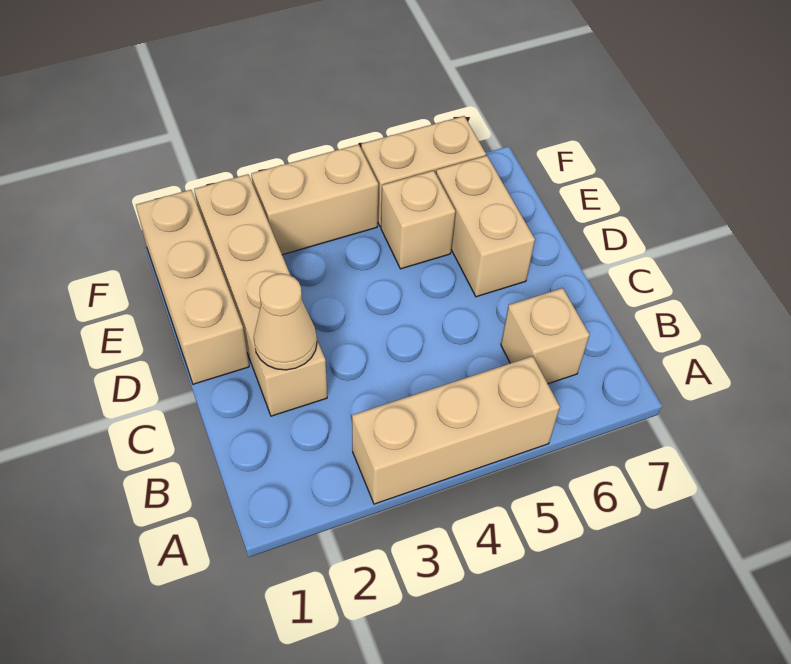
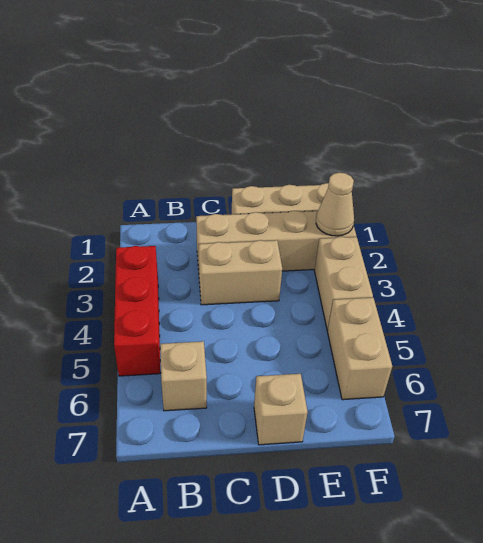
tan 1x3 brick [352,356,560,504] -> red 1x3 brick [114,246,160,376]
tan 1x1 cone [254,274,317,370] -> tan 1x1 cone moved to [316,173,354,236]
tan 1x2 brick [436,156,535,297] -> tan 1x2 brick moved to [199,240,282,305]
tan 1x1 brick [381,170,455,269] -> tan 1x1 brick moved to [254,374,308,445]

